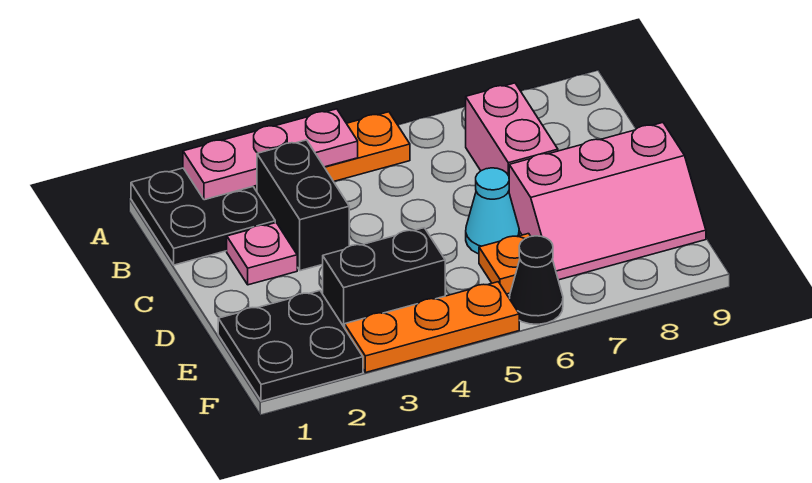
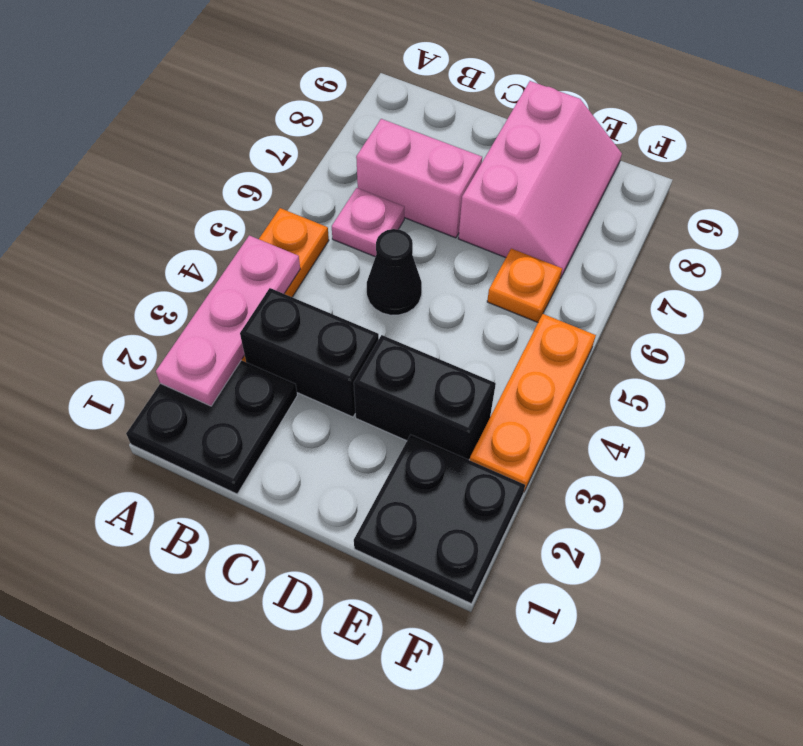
pink 1x1 plate [227,223,297,285] -> pink 1x1 plate moved to [332,188,404,257]
cyan 1x1 cone [466,168,519,254] -> none
black 1x2 brick [323,228,445,328] -> black 1x2 brick turned to [354,335,496,460]
black 1x1 cone [510,236,563,324] -> black 1x1 cone moved to [367,229,422,315]

